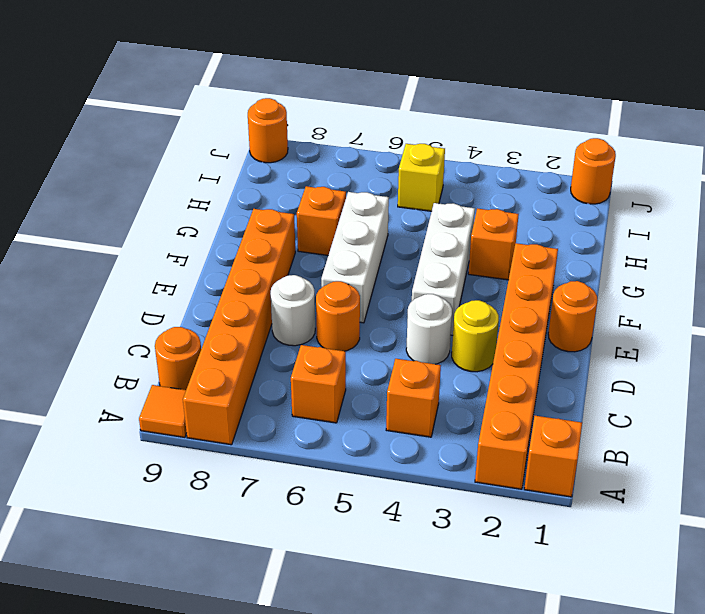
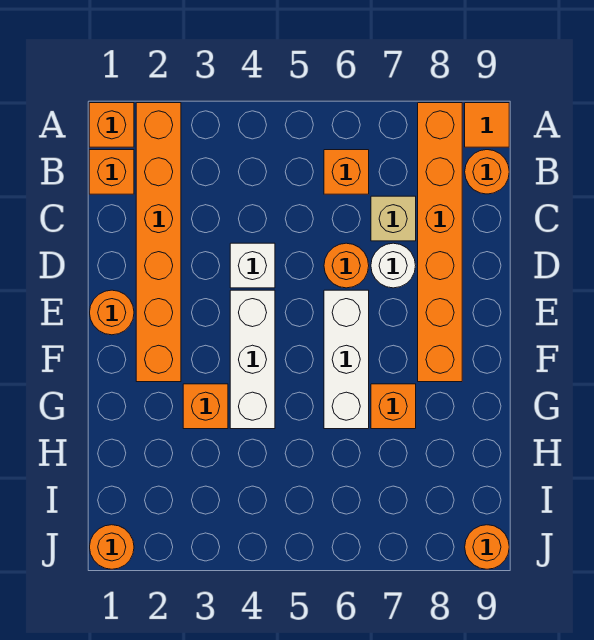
orange 1x1 brick [386,359,441,437] -> orange 1x1 brick moved to [89,150,134,194]
none -> tan 1x1 brick [371,196,416,241]
yellow 1x1 round brick [452,300,499,372] -> none
white 1x1 round brick [406,294,452,364] -> white 1x1 brick [230,243,275,288]
yellow 1x1 brick [398,144,445,211] -> none

